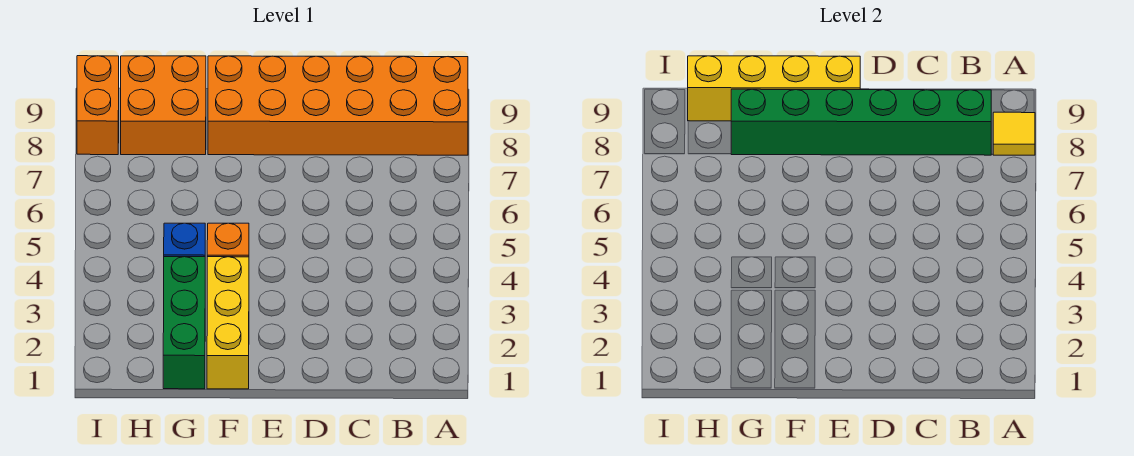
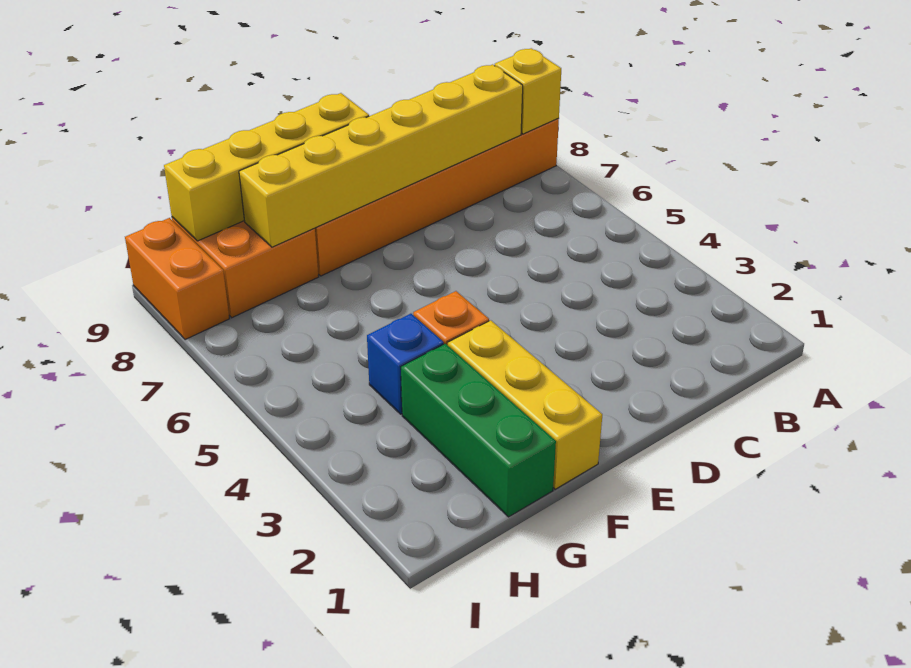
yellow 1x1 tile [993,112,1035,155] -> yellow 1x1 brick [495,48,561,134]
green 1x6 brick [731,89,992,155] -> yellow 1x6 brick [239,64,523,247]

